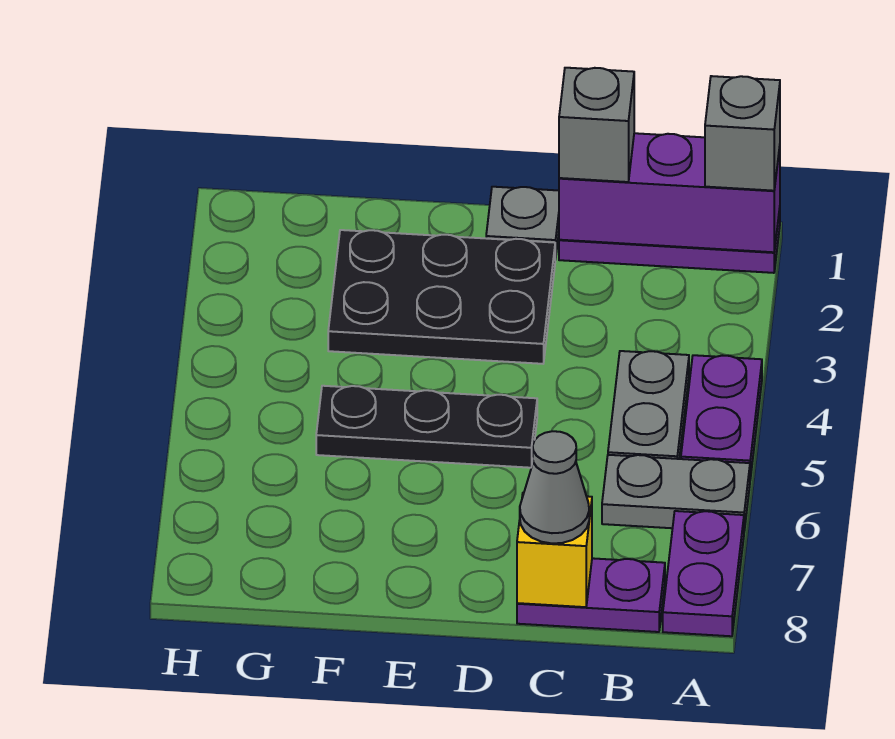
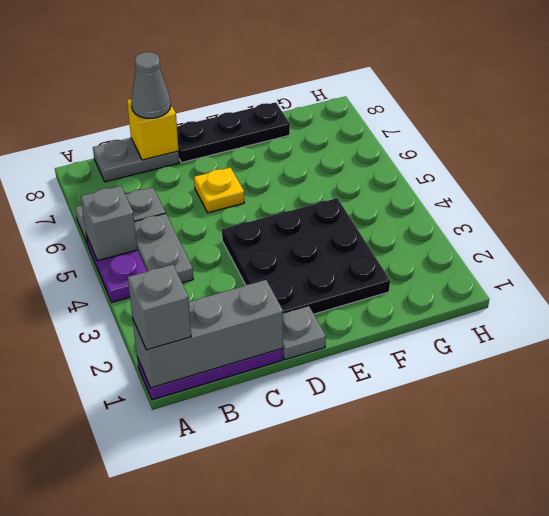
purple 1x3 brick [559,133,780,252] -> grey 1x3 brick [133,280,283,388]
purple 1x2 plate [663,511,744,636] -> none
purple 1x2 plate [517,558,665,632] -> grey 1x2 plate [93,138,179,182]
grey 1x1 brick [559,68,634,182] -> grey 1x1 brick moved to [81,186,137,261]
black 2x3 plate [328,230,555,364] -> black 3x3 plate [222,198,390,314]
black 1x3 plate [316,386,537,468] -> black 1x3 plate moved to [177,102,290,163]
none -> yellow 1x1 plate [194,167,244,213]

